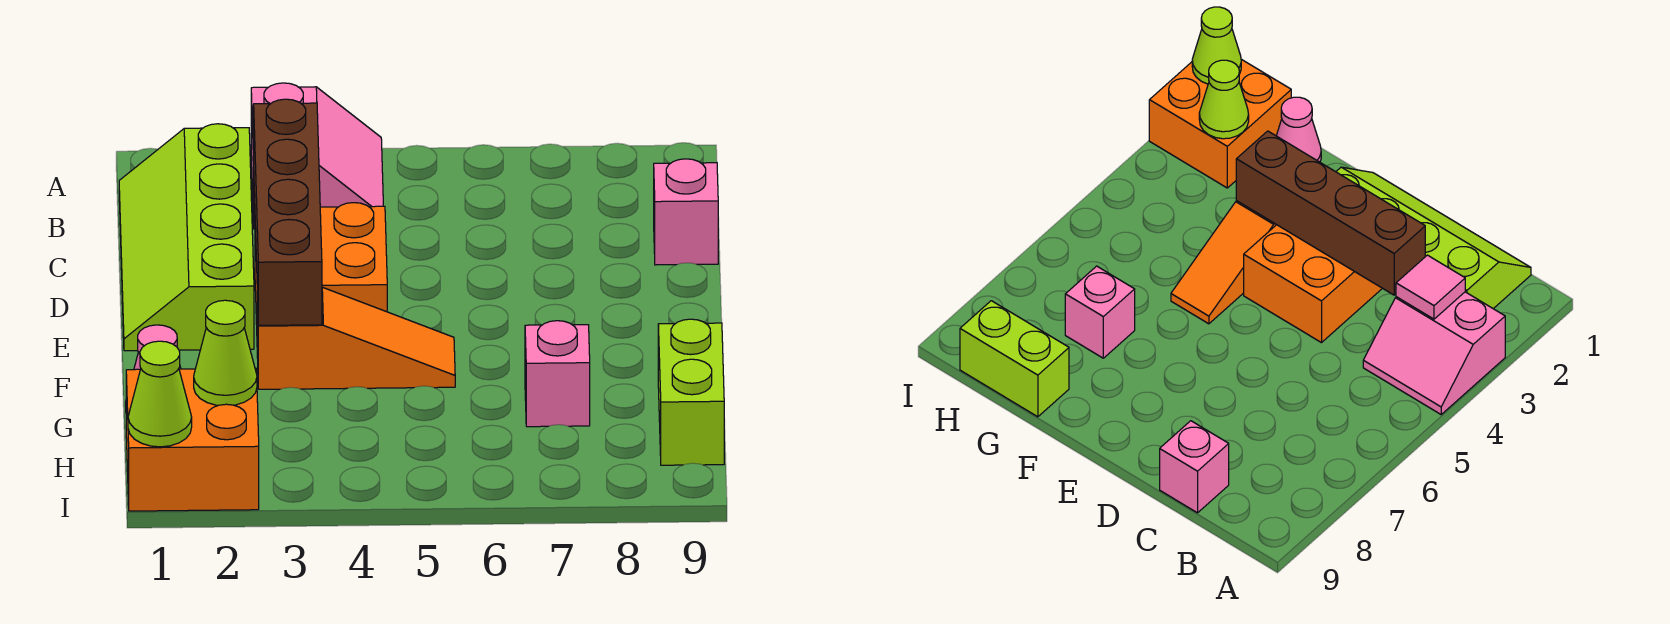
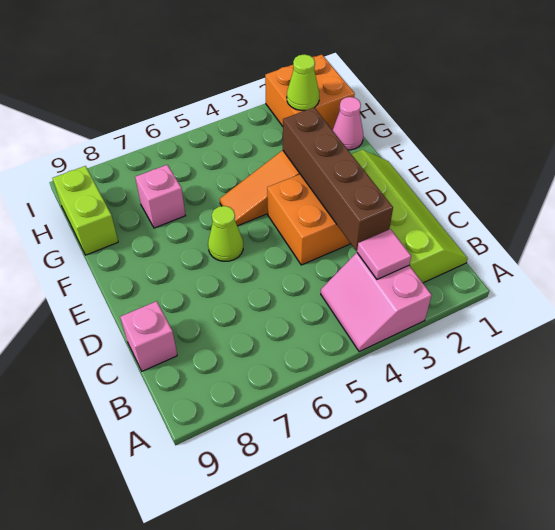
lime 1x1 cone [128,341,192,447] -> lime 1x1 cone moved to [208,206,243,261]

